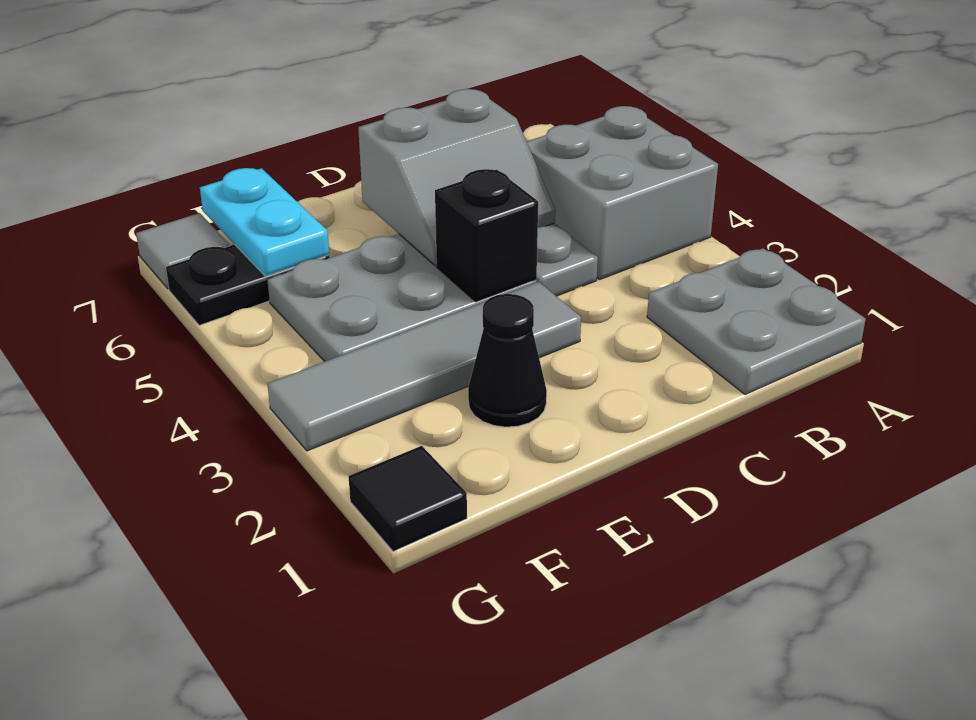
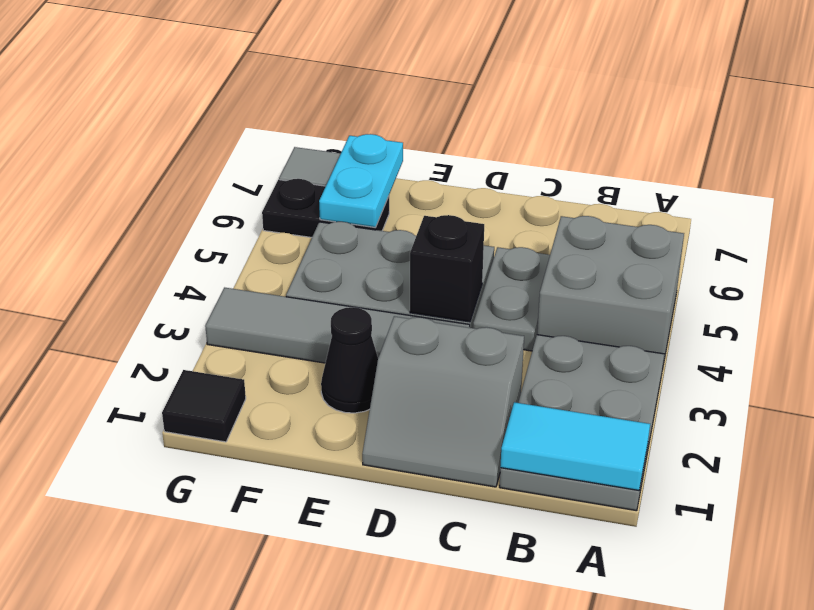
grey 2x2 plate [647,248,866,395] -> grey 2x3 plate [500,335,664,511]
none -> cyan 1x2 tile [500,402,650,490]
grey 2x2 slope [358,89,555,265] -> grey 2x2 slope moved to [362,316,524,487]

